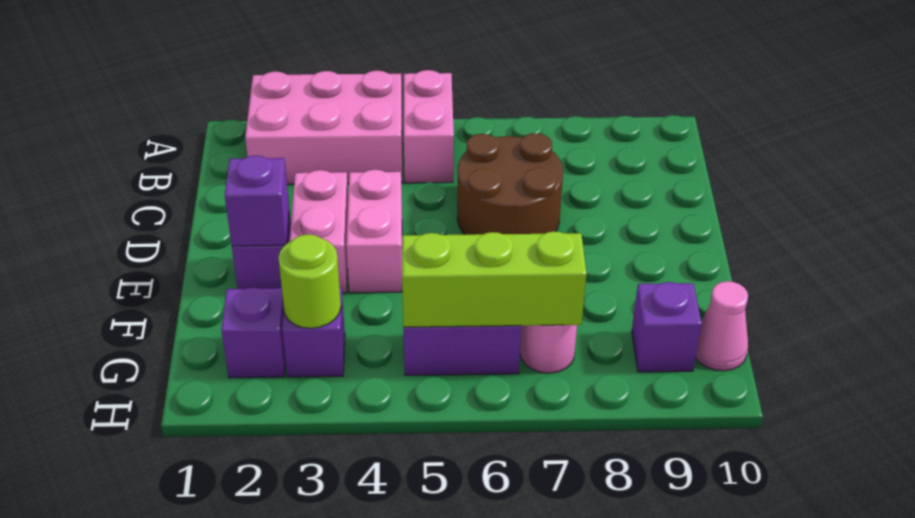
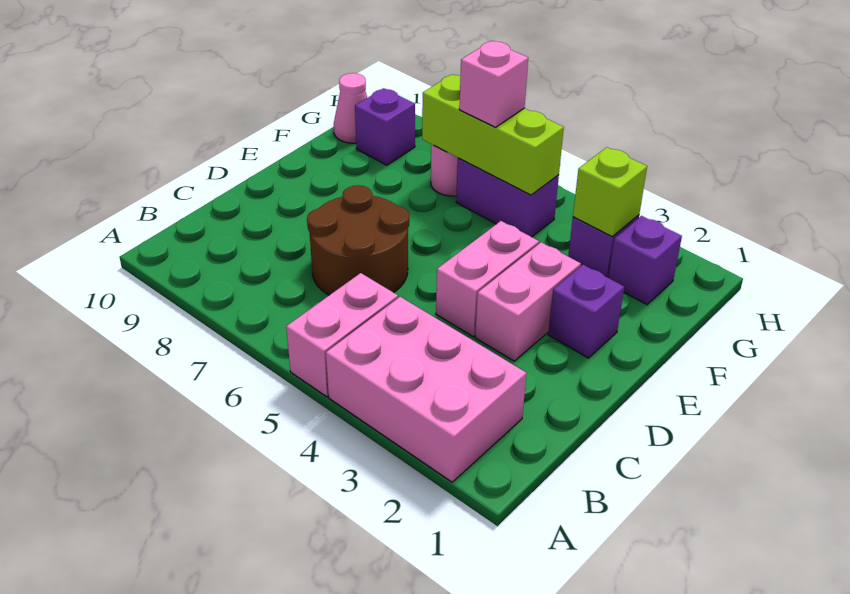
purple 1x1 brick [225,156,289,246] -> none
lime 1x1 round brick [278,234,341,328] -> lime 1x1 brick [573,147,647,237]
none -> pink 1x1 brick [459,41,528,127]

